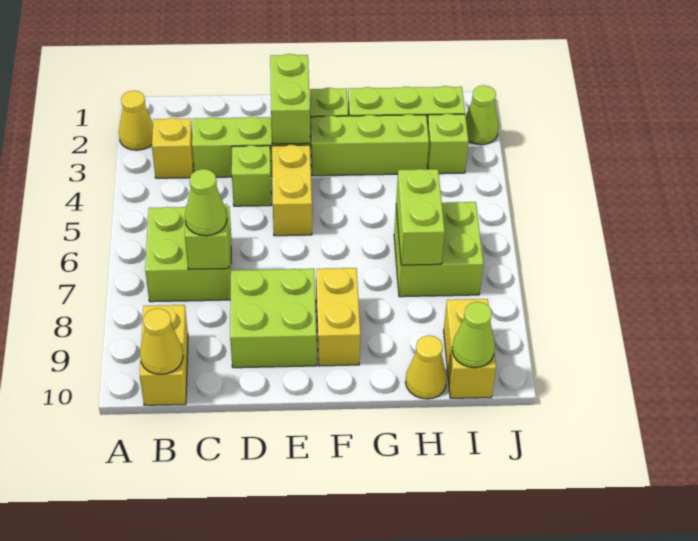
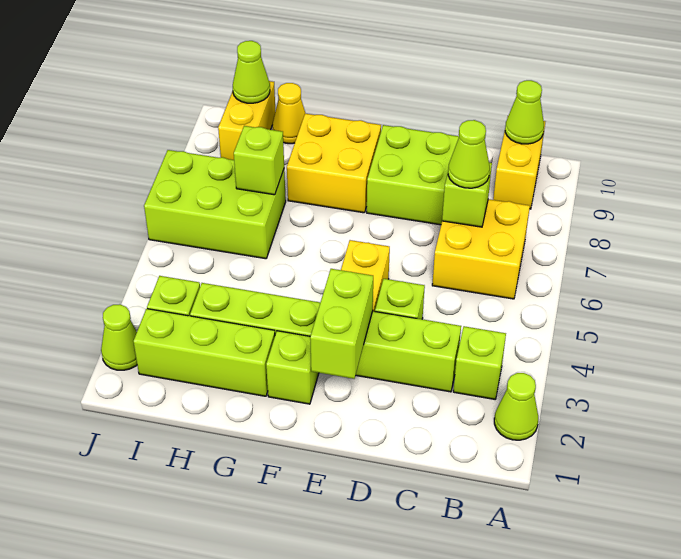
yellow 1x1 cone [119,91,153,150] -> lime 1x1 cone [494,373,538,440]
yellow 1x1 brick [152,118,193,178] -> lime 1x1 brick [453,326,506,399]
lime 2x2 brick [145,206,231,302] -> yellow 2x2 brick [432,199,530,299]
yellow 1x1 cone [140,308,183,374] -> lime 1x1 cone [505,80,544,144]
yellow 1x2 brick [316,268,360,366] -> yellow 2x2 brick [287,114,381,213]
lime 2x2 brick [394,202,484,297] -> lime 2x3 brick [144,150,286,259]
lime 1x2 brick [396,169,445,265] -> lime 1x1 brick [234,126,284,195]

